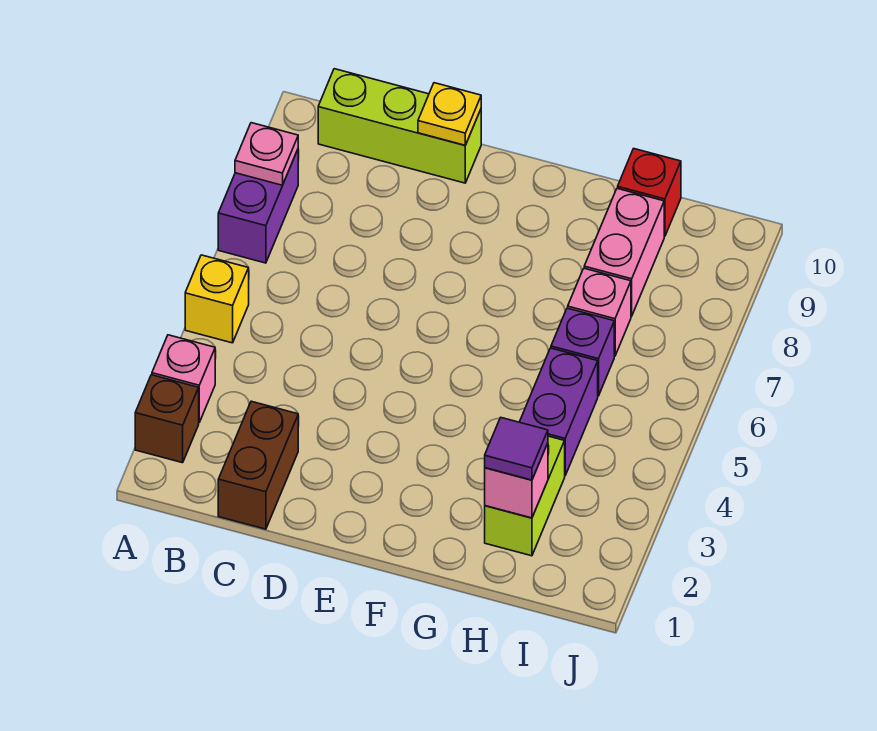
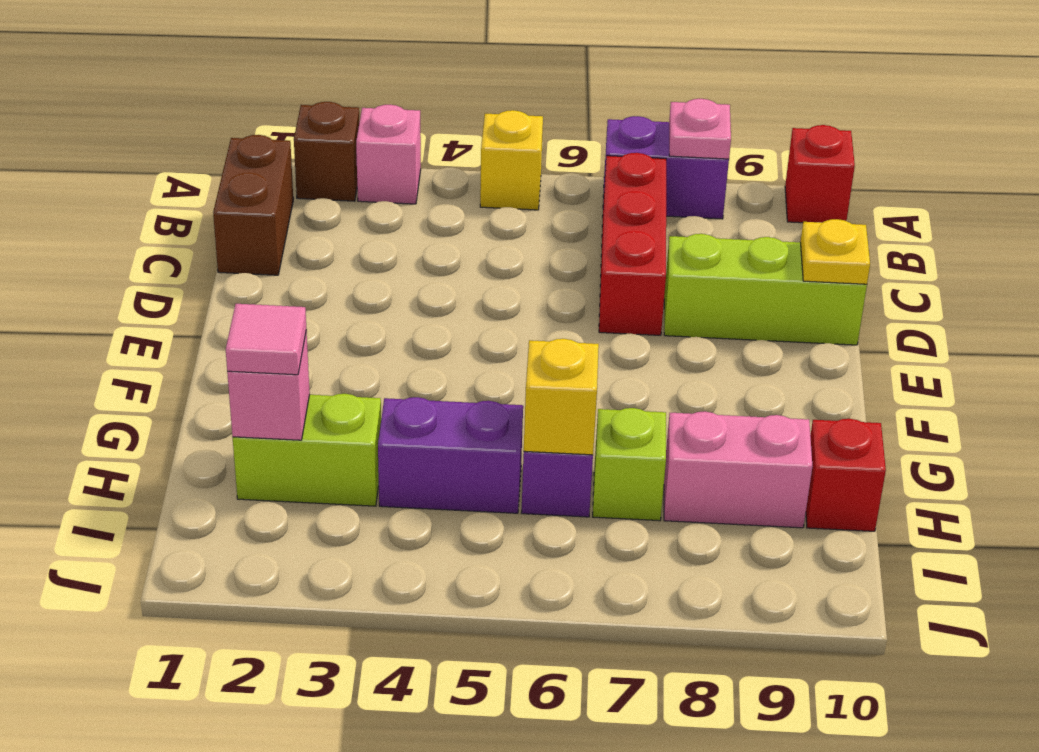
none -> red 1x1 brick [785,125,855,223]
none -> red 1x3 brick [599,153,666,335]
lime 1x3 brick [318,69,481,183] -> lime 1x3 brick turned to [664,234,867,345]
brown 1x2 brick [218,401,298,529] -> brown 1x2 brick turned to [213,135,293,275]
purple 1x1 tile [485,418,548,480] -> pink 1x1 tile [226,304,306,375]
none -> yellow 1x1 brick [524,339,599,455]
pink 1x1 brick [568,268,631,356] -> lime 1x1 brick [593,408,666,521]

